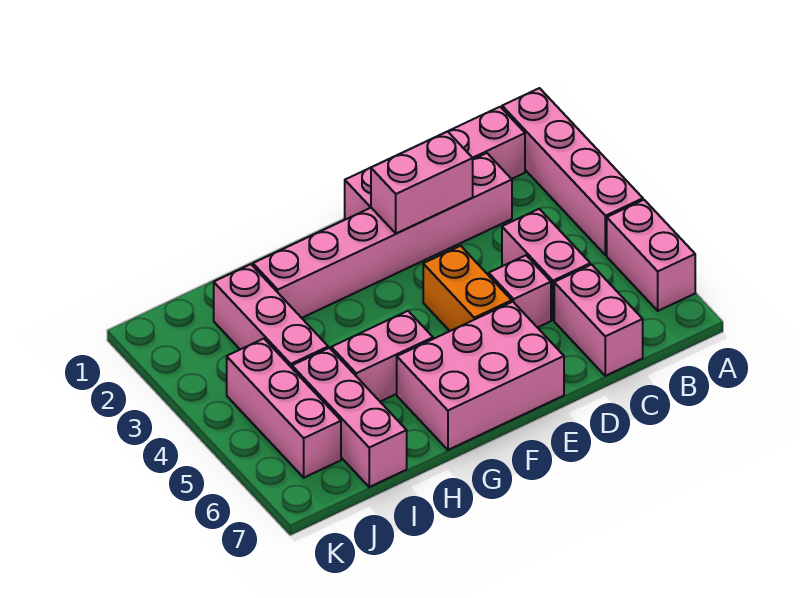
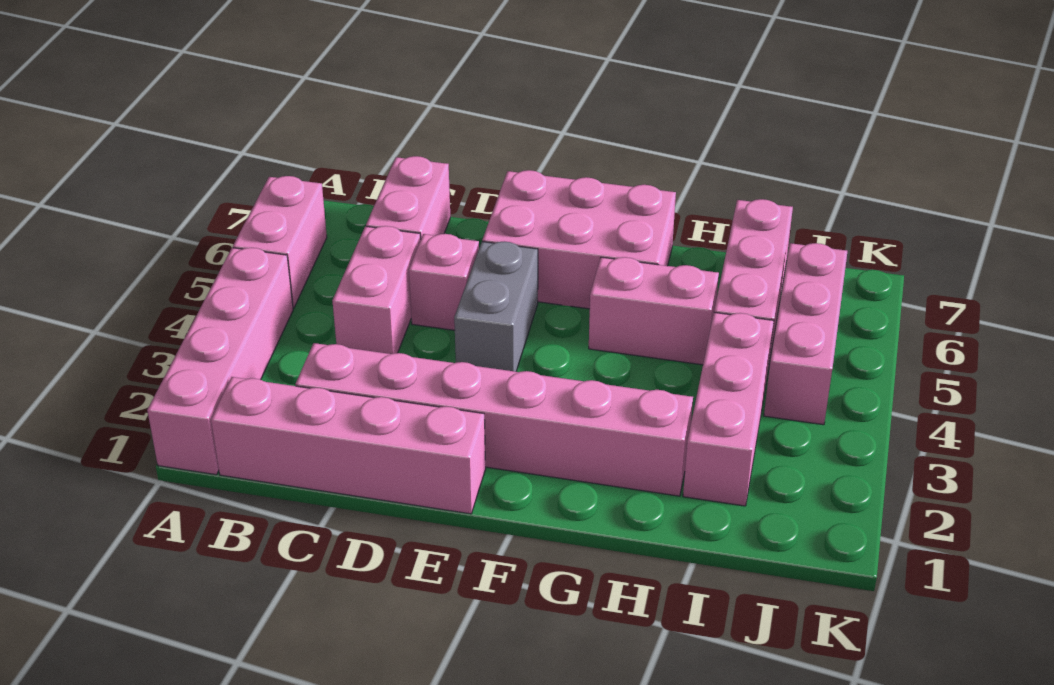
pink 1x2 brick [371,132,473,233] -> none
orange 1x2 brick [423,246,512,331] -> grey 1x2 brick [454,241,538,372]

